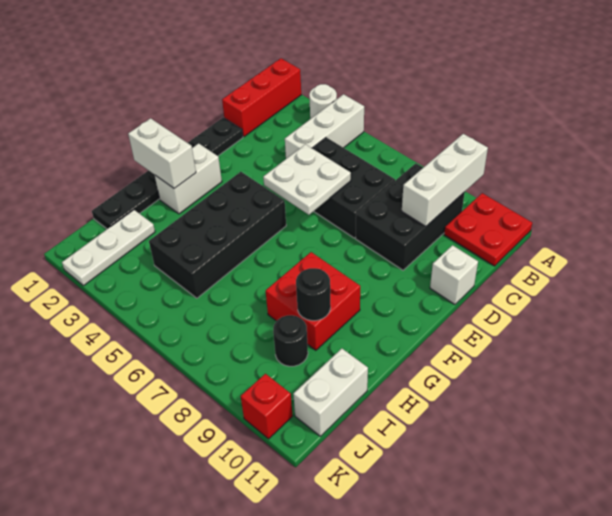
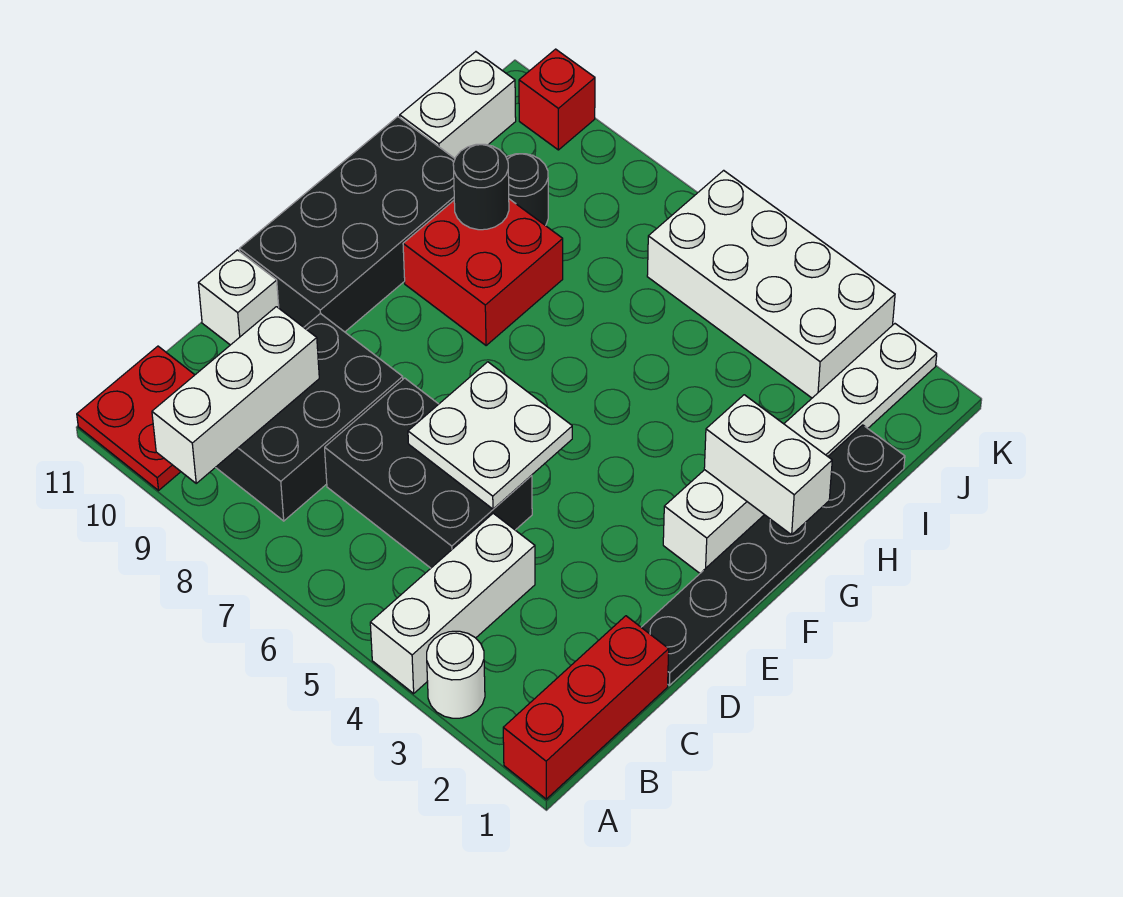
black 2x4 brick [149,172,286,298] -> black 2x4 brick moved to [239,117,455,332]
none -> white 2x4 brick [647,170,895,398]

